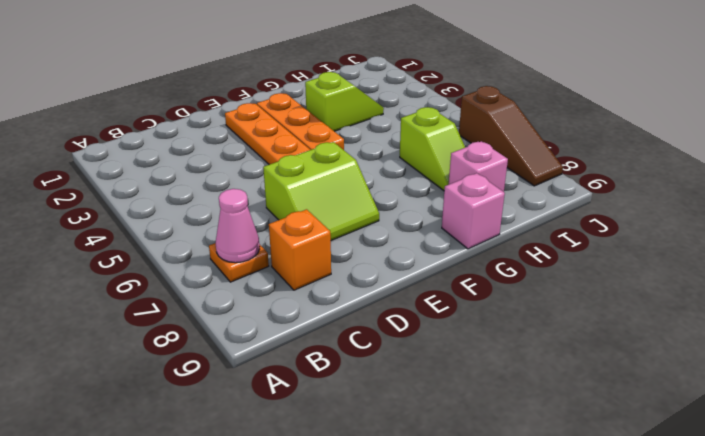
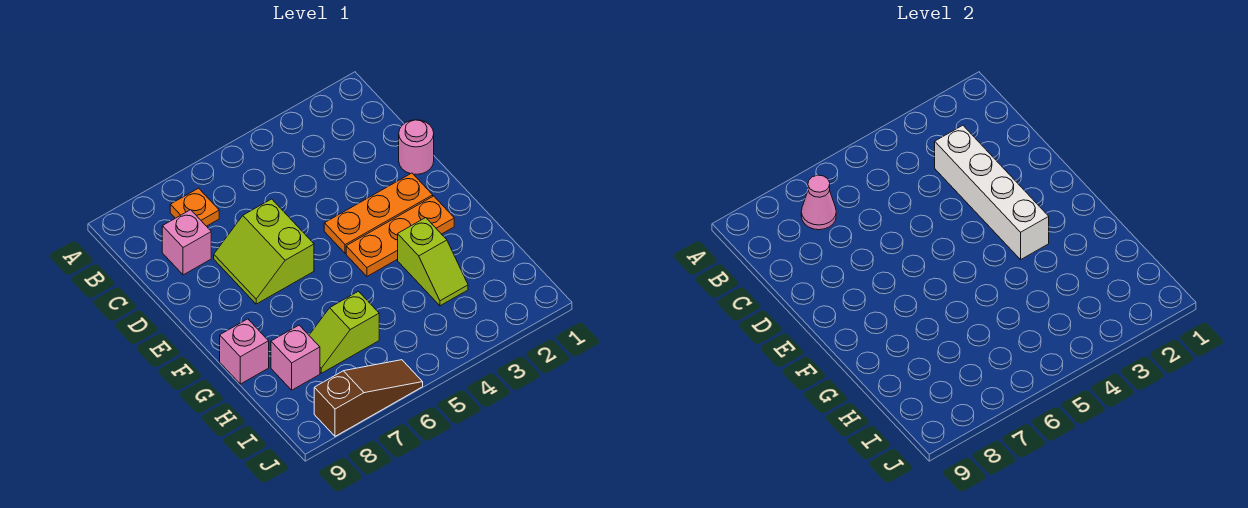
none -> white 1x4 brick [935,125,1049,260]
orange 1x1 brick [269,209,331,290] -> pink 1x1 brick [162,210,211,275]
none -> pink 1x1 round brick [399,120,434,174]
brown 1x3 slope [459,86,563,186] -> brown 1x3 slope turned to [314,360,423,436]

